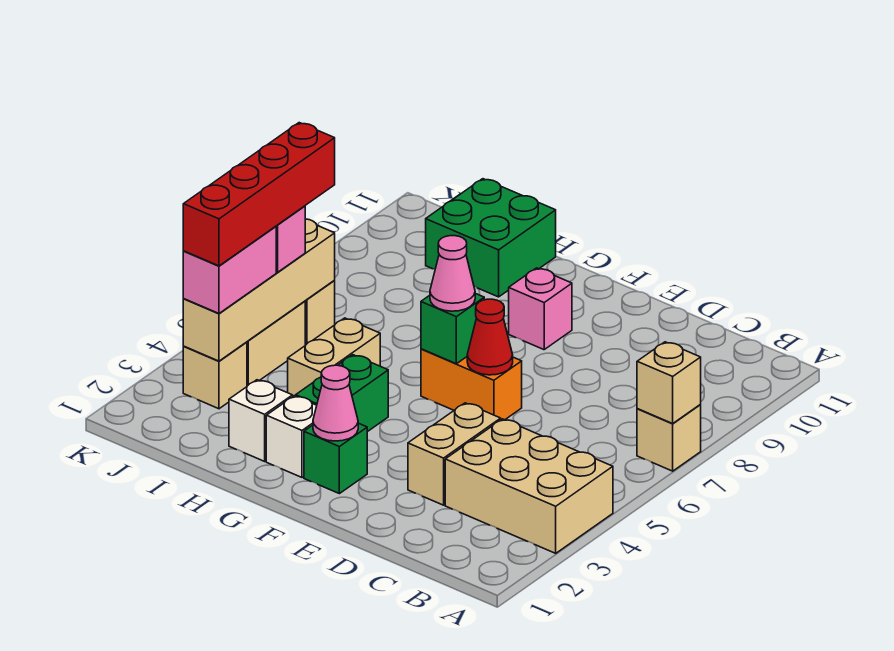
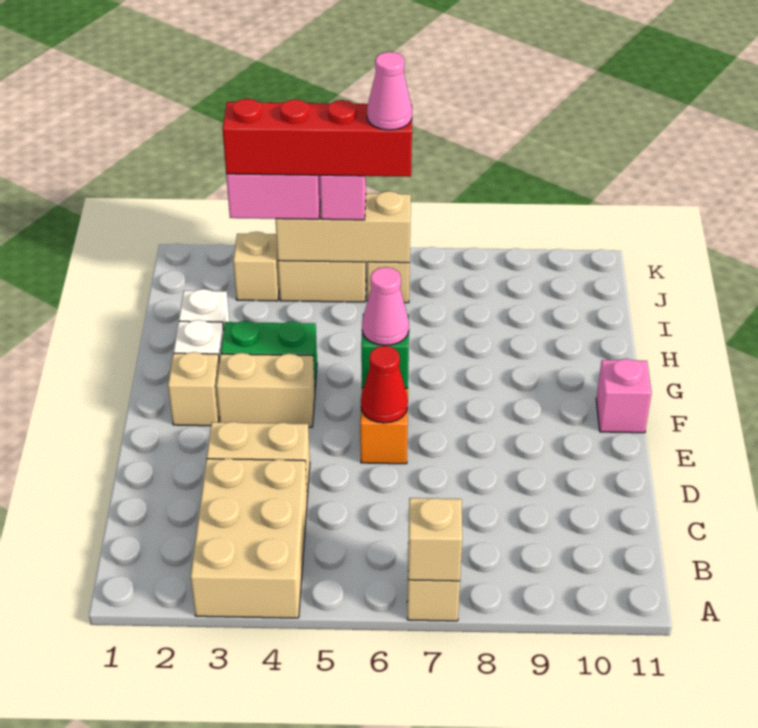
green 1x1 brick [304,423,367,494] -> tan 1x1 brick [168,352,219,426]
pink 1x1 cone [313,365,358,441] -> pink 1x1 cone moved to [367,52,412,130]
pink 1x1 brick [509,268,572,350] -> pink 1x1 brick moved to [596,359,652,433]
tan 1x2 brick [288,318,380,396] -> tan 1x2 brick moved to [216,353,315,427]
green 2x2 brick [426,179,556,297] -> none
tan 1x4 brick [183,219,335,361] -> tan 1x3 brick [276,191,411,263]

